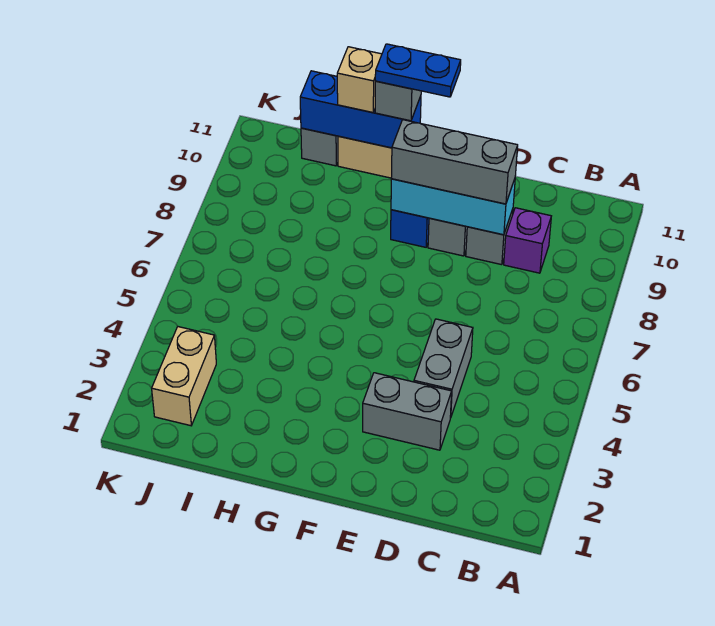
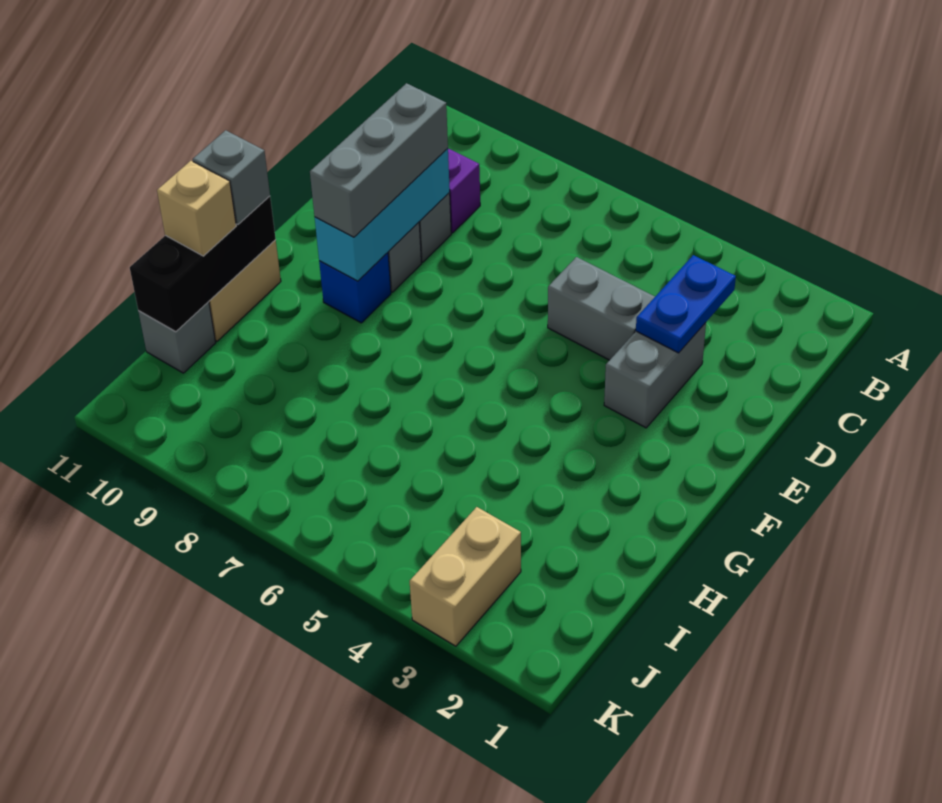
blue 1x2 plate [375,44,461,97] -> blue 1x2 plate moved to [636,255,736,353]
blue 1x3 brick [300,71,421,148] -> black 1x3 brick [130,196,276,332]
tan 1x2 brick [152,327,216,426] -> tan 1x2 brick turned to [410,507,521,646]

